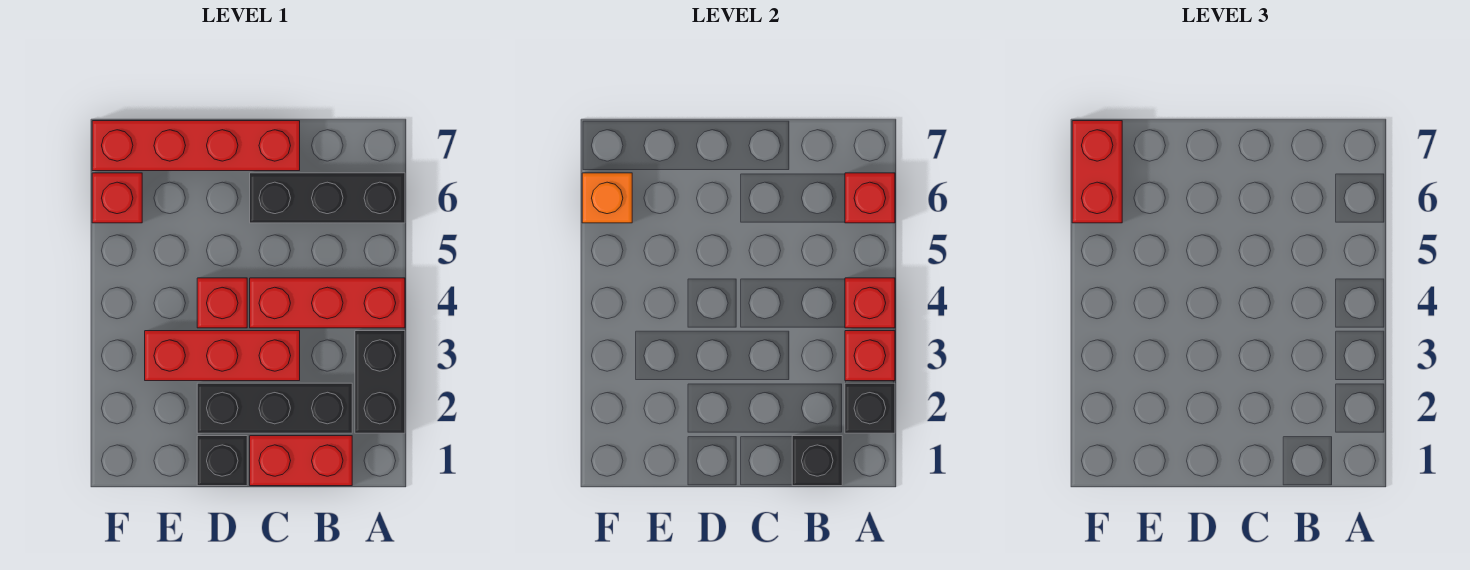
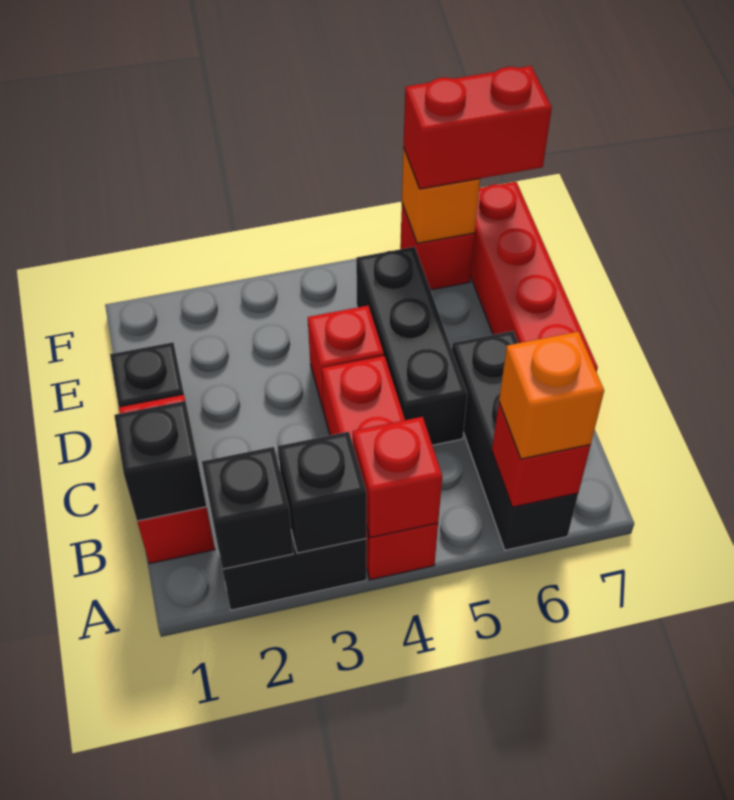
red 1x1 brick [845,331,895,381] -> black 1x1 brick [278,432,366,553]
none -> orange 1x1 brick [499,332,604,459]
black 1x3 brick [197,383,352,433] -> black 1x3 brick moved to [356,247,467,445]
red 1x3 brick [145,331,300,381] -> none

